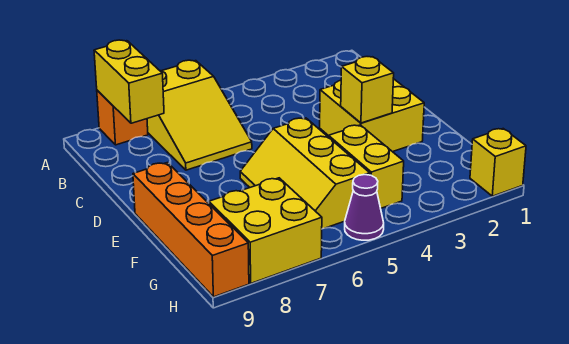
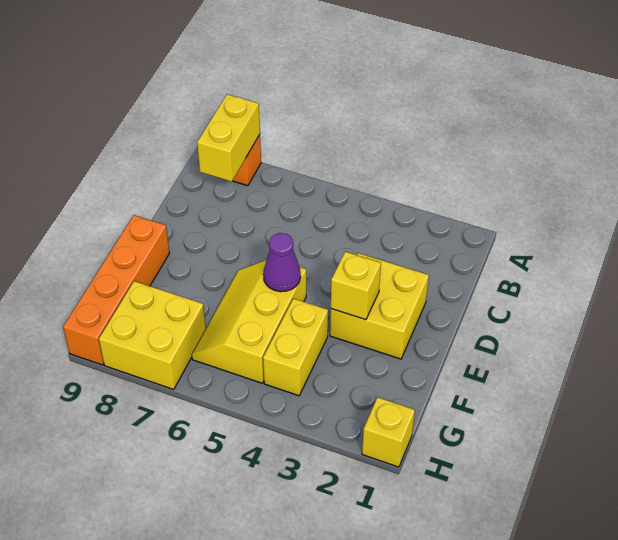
yellow 2x3 slope [147,60,252,170] -> none
purple 1x1 cone [345,175,384,240] -> purple 1x1 cone moved to [263,233,301,292]

